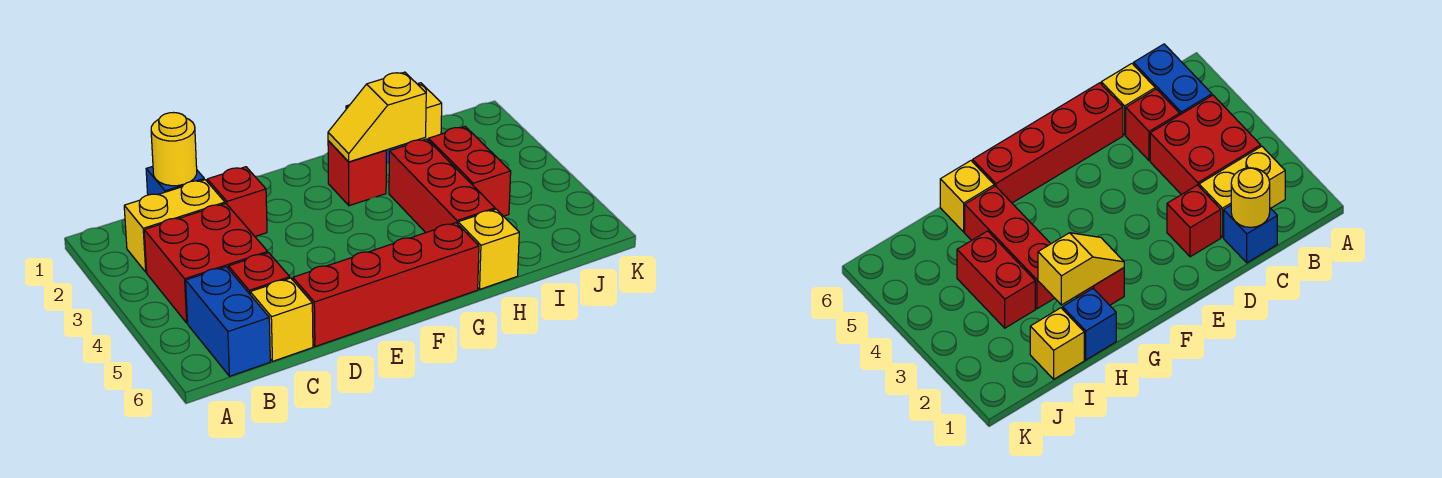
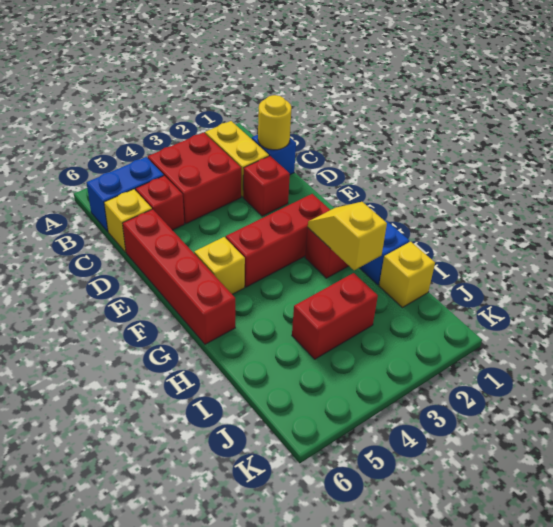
red 1x3 brick [389,139,495,233] -> red 1x3 brick moved to [226,194,330,287]
yellow 1x1 brick [458,209,519,289] -> yellow 1x1 brick moved to [194,237,245,294]

